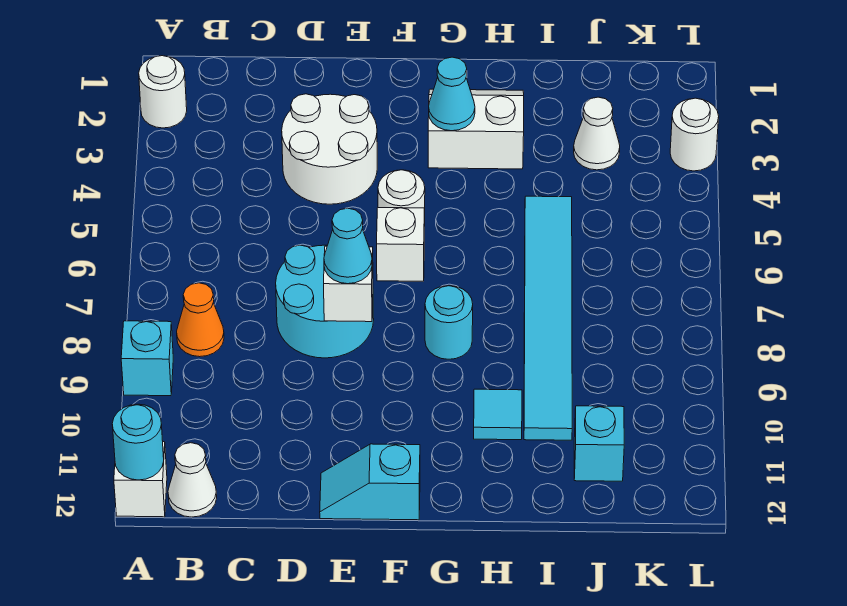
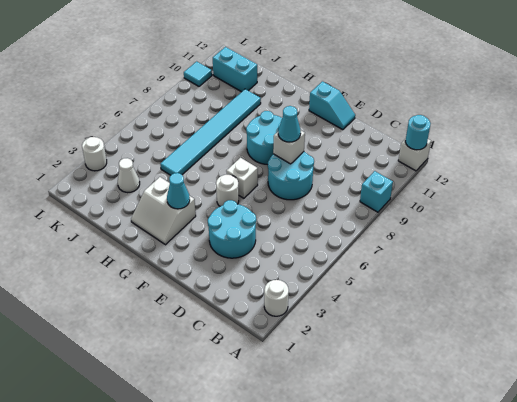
orange 1x1 cone [177,283,224,357] -> none
white 1x1 cone [168,443,217,517] -> none
white 2x2 round brick [282,94,377,204] -> cyan 2x2 round brick [208,200,256,258]
cyan 1x1 round brick [425,286,473,359] -> cyan 2x2 round brick [246,111,282,165]
cyan 1x1 tile [474,389,522,440] -> cyan 1x1 tile moved to [184,61,212,86]
cyan 1x1 brick [574,406,624,481] -> cyan 1x2 brick [213,47,257,92]

